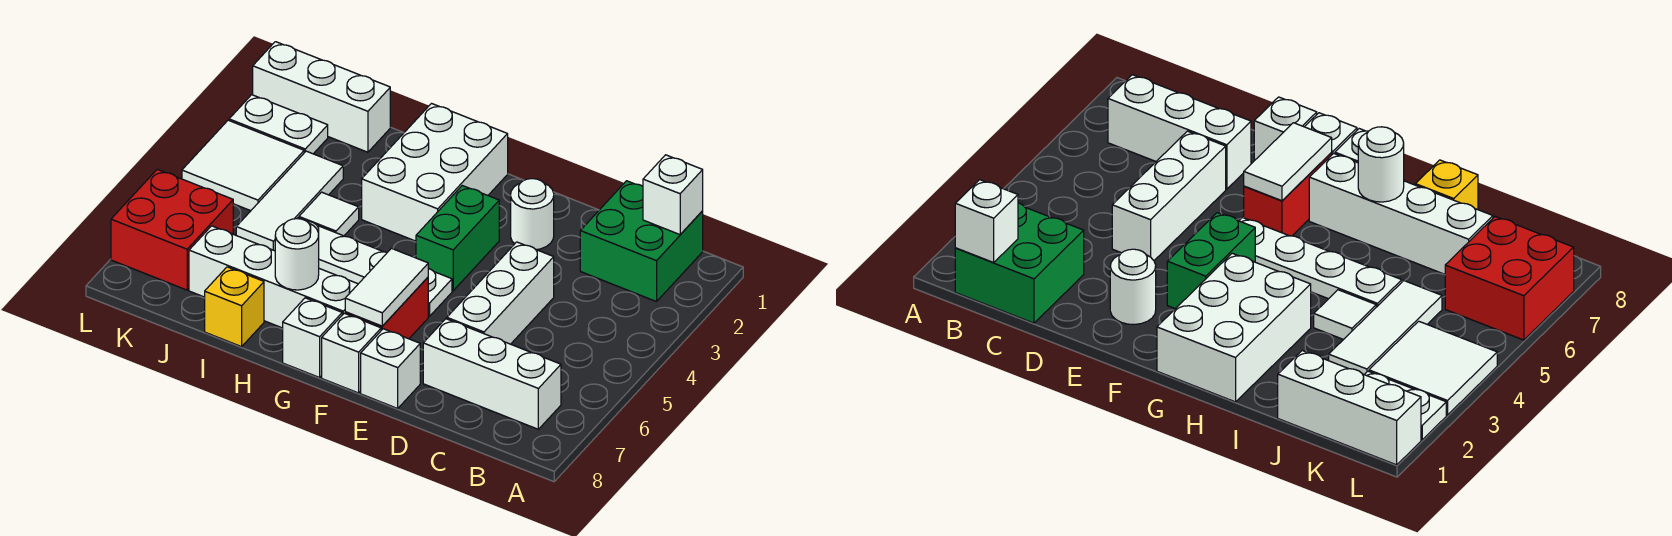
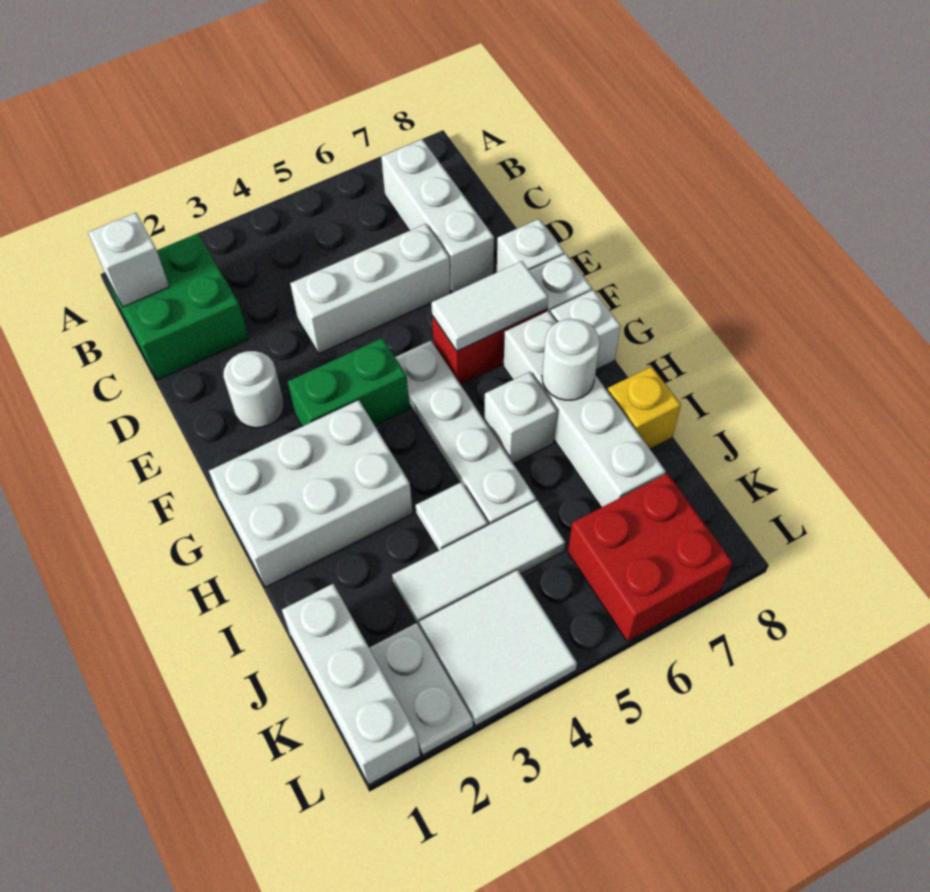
none -> white 1x1 brick [485,372,557,463]

